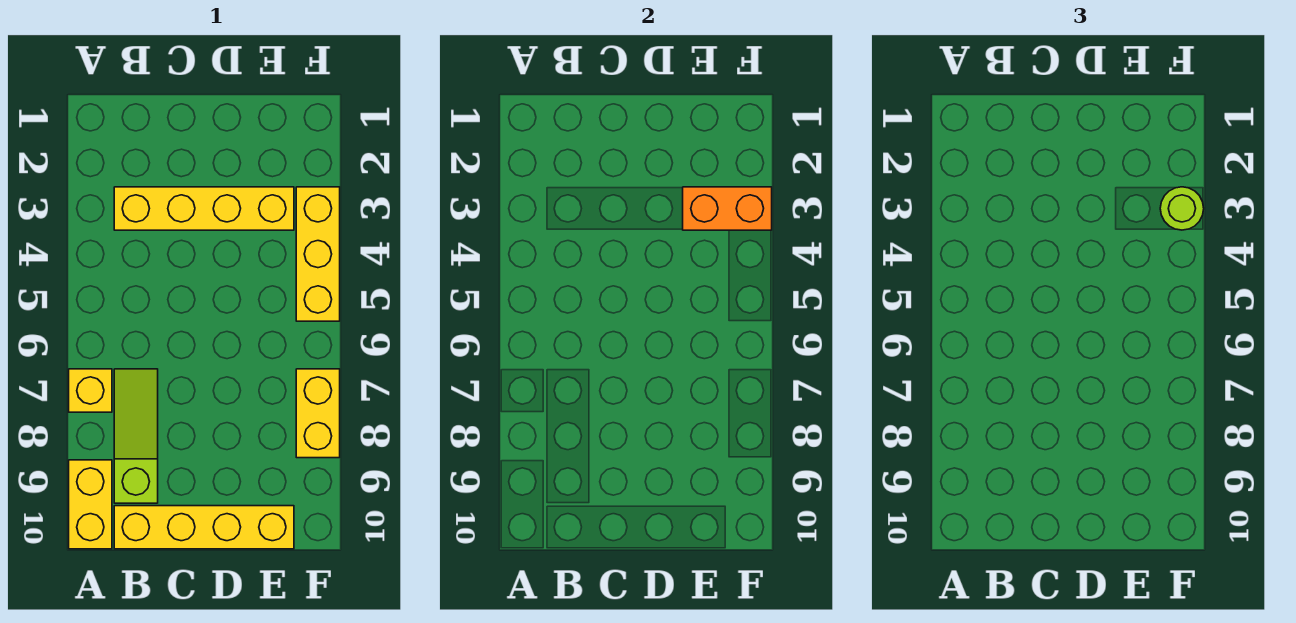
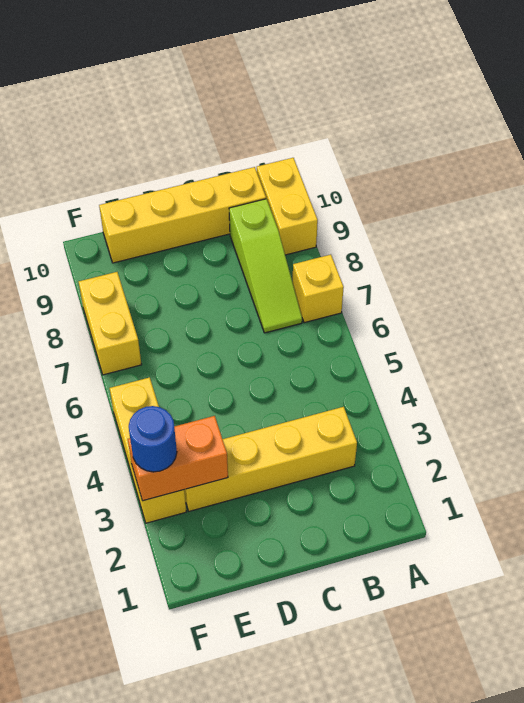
lime 1x1 round brick [1160,187,1204,230] -> blue 1x1 round brick [129,406,177,472]

